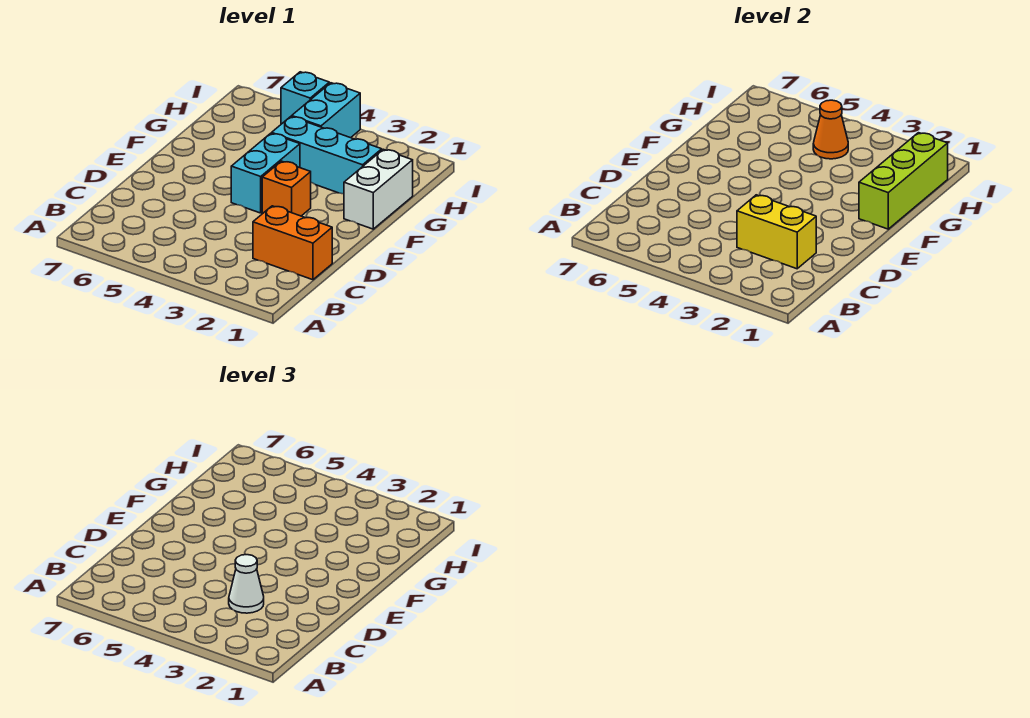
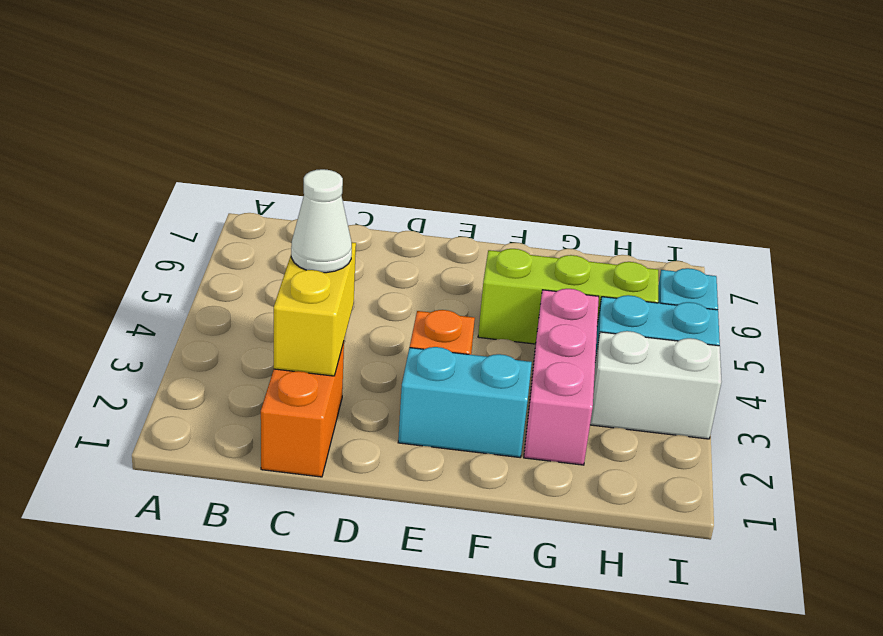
cyan 1x2 brick [231,133,300,213] -> cyan 1x2 brick moved to [398,347,532,457]
white 1x2 brick [344,149,413,229] -> white 1x2 brick moved to [590,331,722,439]
lime 1x3 brick [859,133,948,229] -> lime 1x3 brick moved to [478,249,658,344]
cyan 1x3 brick [272,117,382,194] -> pink 1x3 brick [524,289,599,465]
orange 1x1 cone [813,100,848,159] -> none

